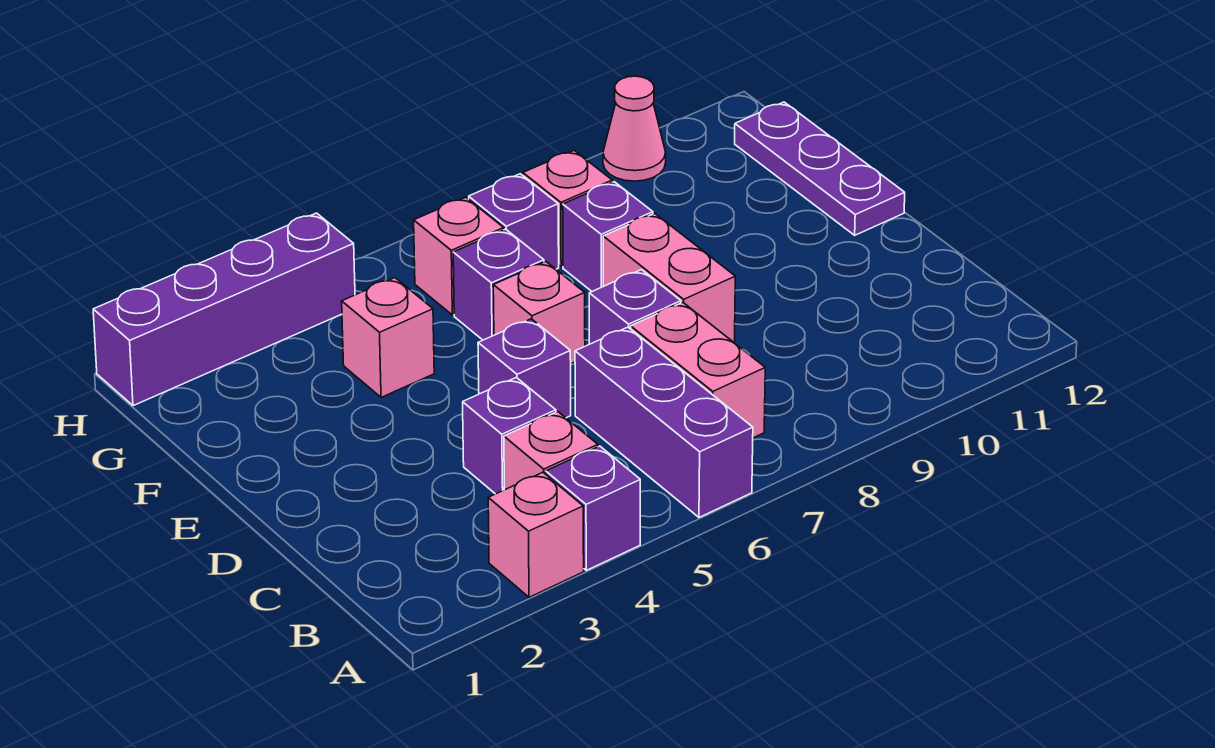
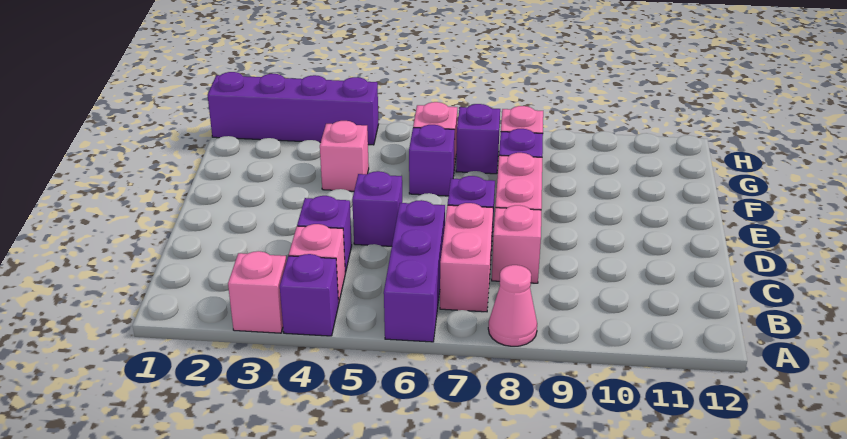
pink 1x1 brick [493,262,585,363] -> pink 1x1 brick moved to [492,205,541,283]
purple 1x3 plate [735,102,905,235] -> none
pink 1x1 cone [603,76,666,181] -> pink 1x1 cone moved to [488,265,537,346]

